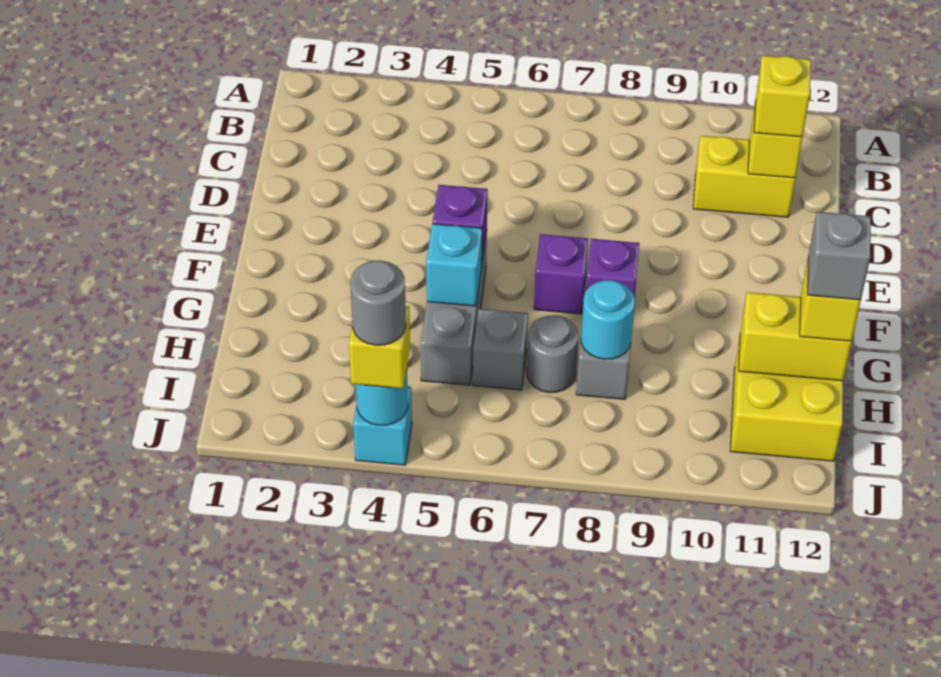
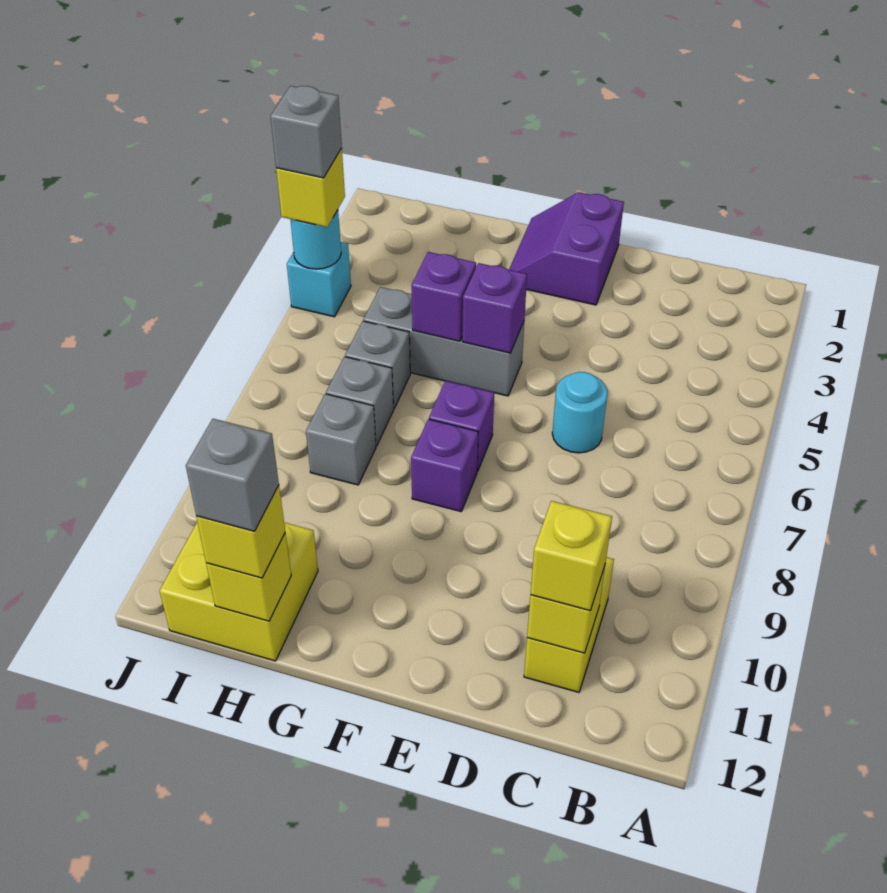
none -> purple 2x2 slope [509,192,624,305]
cyan 1x1 brick [426,224,482,306] -> purple 1x1 brick [412,252,476,341]
grey 1x1 round brick [527,316,578,393] -> grey 1x1 brick [326,357,394,446]
cyan 1x1 round brick [581,280,635,359] -> cyan 1x1 round brick moved to [552,372,608,453]
yellow 1x2 brick [739,292,852,381] -> yellow 1x1 brick [206,533,291,621]
grey 1x1 round brick [350,260,406,345] -> grey 1x1 brick [270,86,342,178]

